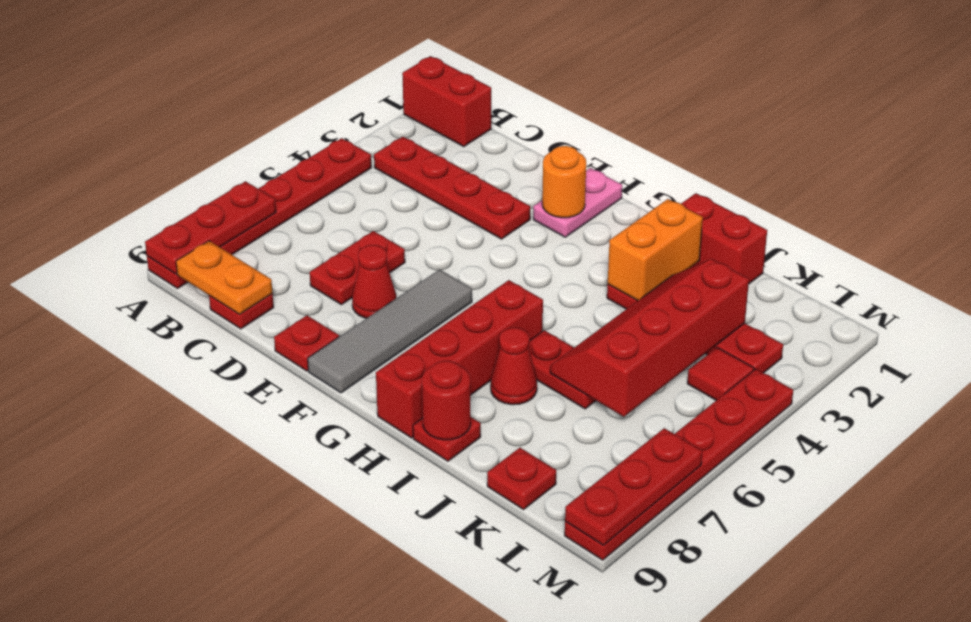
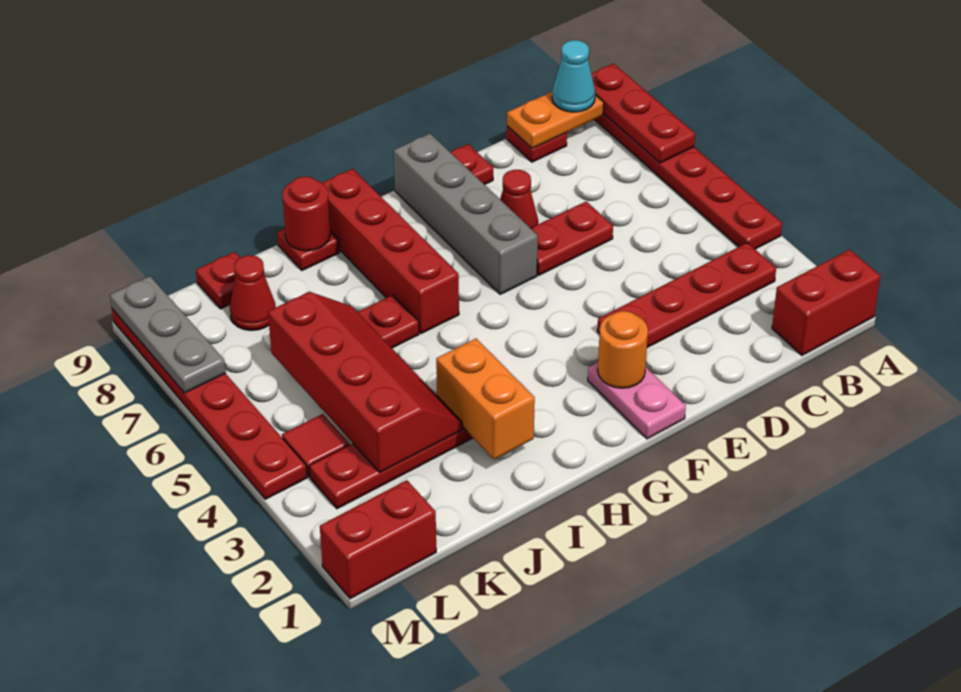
none -> cyan 1x1 cone [552,40,595,112]
red 1x2 plate [310,231,405,305] -> red 1x2 plate turned to [531,201,613,275]
grey 1x4 tile [308,269,472,393] -> grey 1x4 brick [394,134,538,294]
red 1x2 brick [681,193,767,284] -> red 1x2 brick moved to [320,480,436,599]
red 1x1 cone [491,328,537,405] -> red 1x1 cone moved to [230,255,276,331]
red 1x3 plate [565,428,702,545] -> grey 1x3 plate [110,276,226,393]

